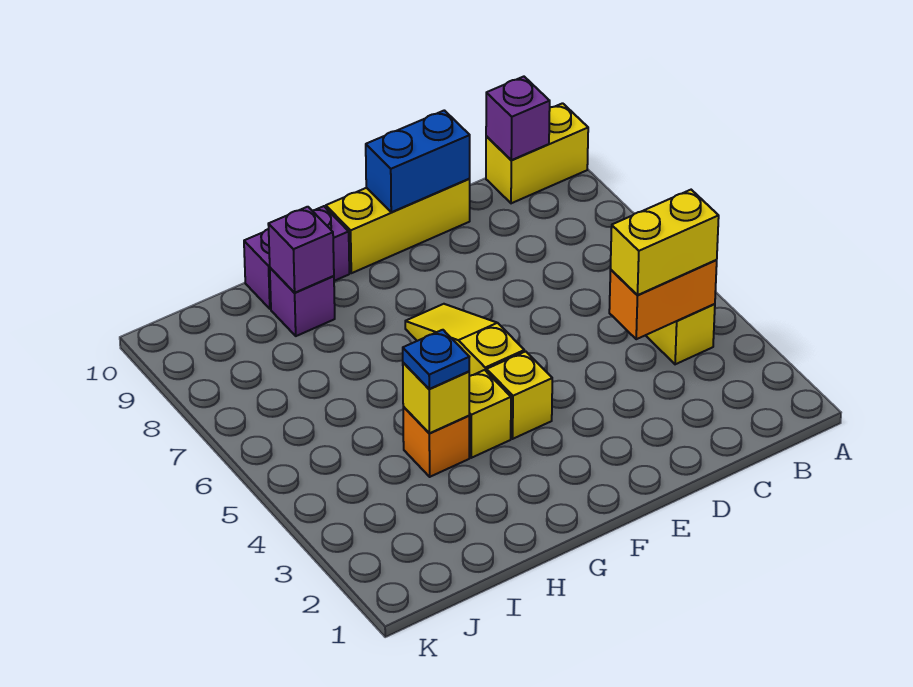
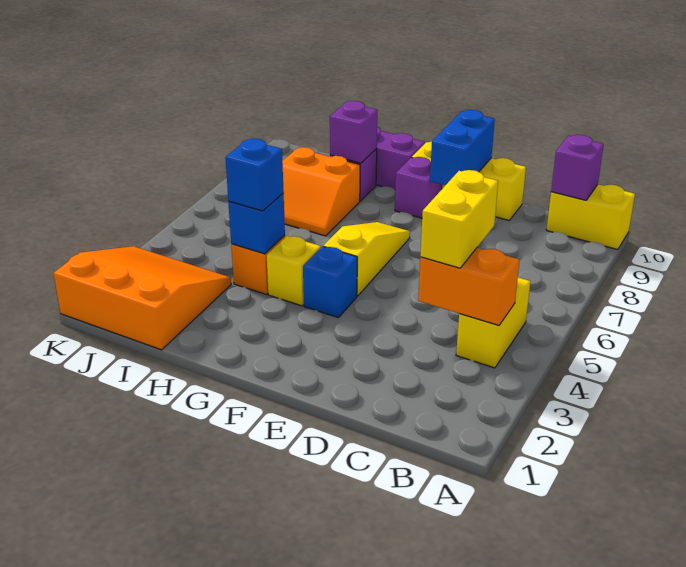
yellow 1x2 brick [611,190,719,295] -> yellow 1x2 brick turned to [420,170,498,268]
blue 1x2 brick [366,110,470,212] -> blue 1x2 brick turned to [430,110,495,185]
yellow 1x1 brick [487,351,552,439] -> blue 1x1 brick [303,246,357,318]
none -> purple 1x1 brick [395,157,442,218]
yellow 1x1 brick [403,363,469,433] -> blue 1x1 brick [228,193,285,254]
blue 1x1 plate [403,330,469,389] -> blue 1x1 brick [225,139,284,211]
none -> orange 2x2 slope [282,147,360,236]
none -> orange 3x3 slope [53,246,231,350]

